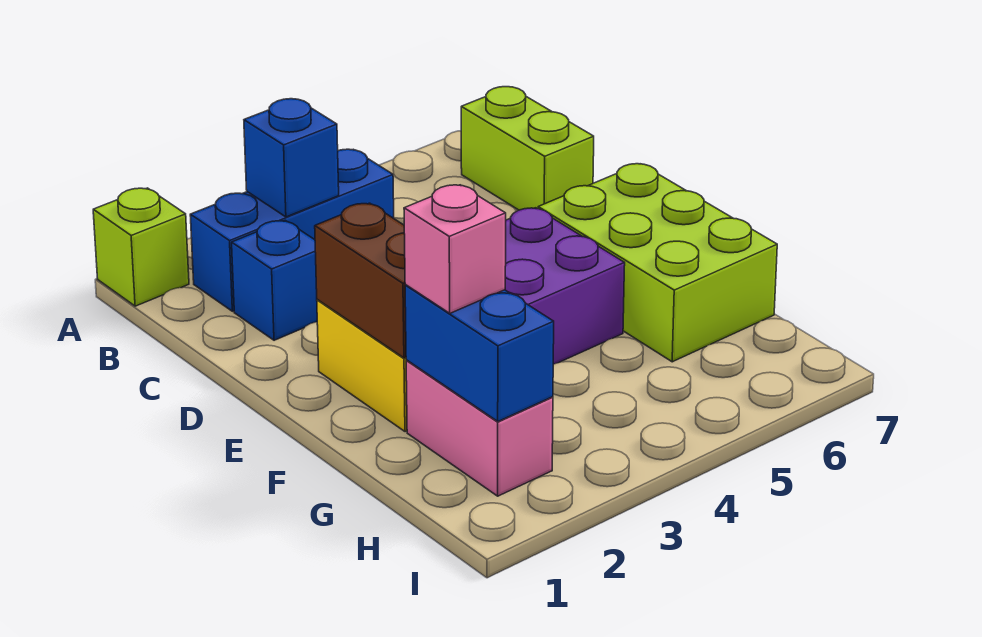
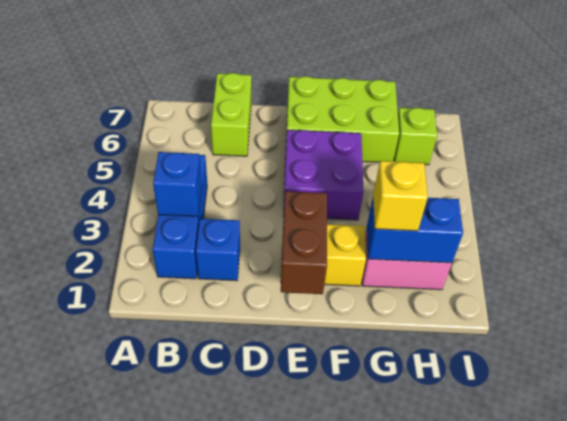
lime 1x1 brick [93,188,189,306] -> lime 1x1 brick moved to [394,108,437,165]
lime 1x2 brick [461,87,594,210] -> lime 1x2 brick turned to [211,73,251,156]
brown 1x2 brick [315,203,406,358] -> brown 1x2 brick turned to [281,191,327,294]
pink 1x1 brick [404,185,506,313] -> yellow 1x1 brick [373,161,428,231]

